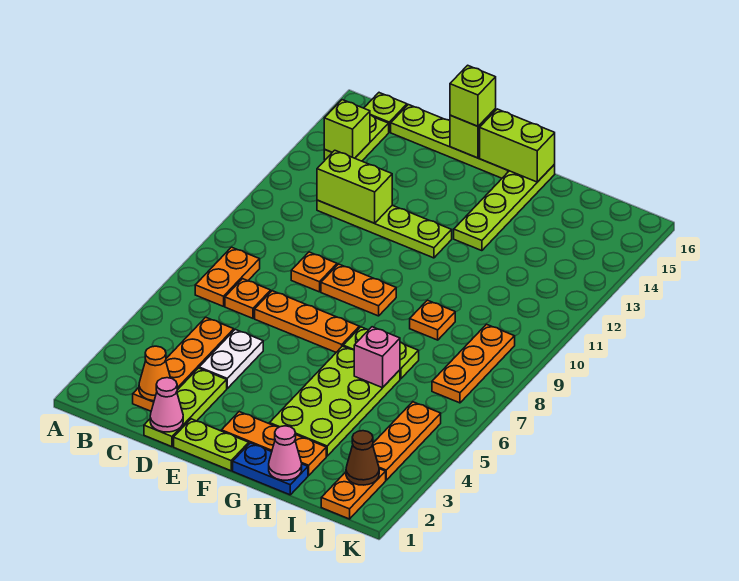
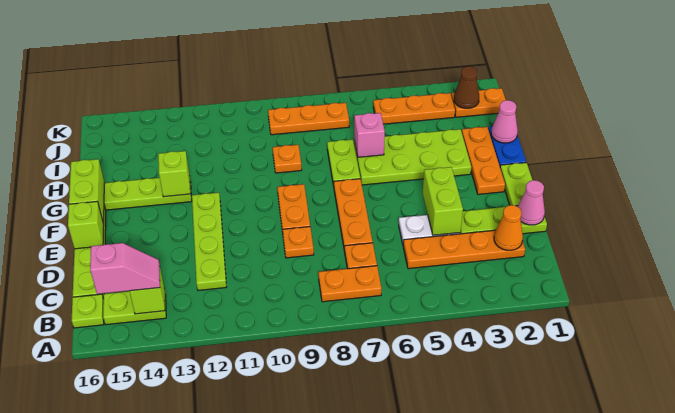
none -> pink 1x2 slope [90,243,160,294]
lime 1x2 brick [317,150,392,223] -> lime 1x2 brick moved to [423,167,463,235]
lime 1x1 brick [450,65,496,126] -> lime 1x1 brick moved to [158,151,190,197]

